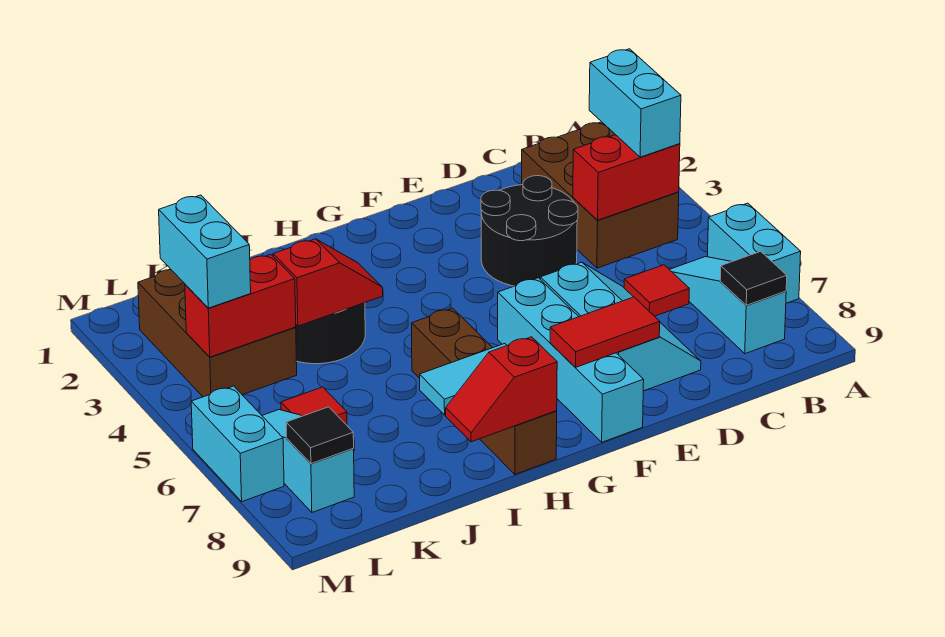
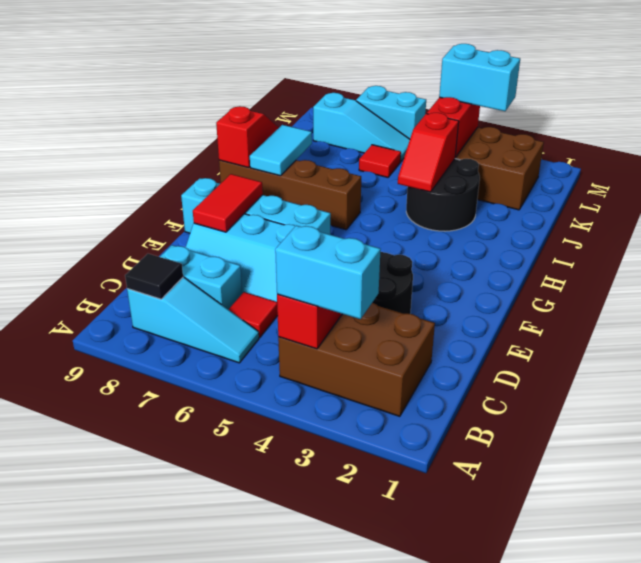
cyan 1x2 brick [707,203,801,303] -> cyan 1x2 brick moved to [160,245,242,309]
black 1x1 tile [286,407,354,464] -> none

